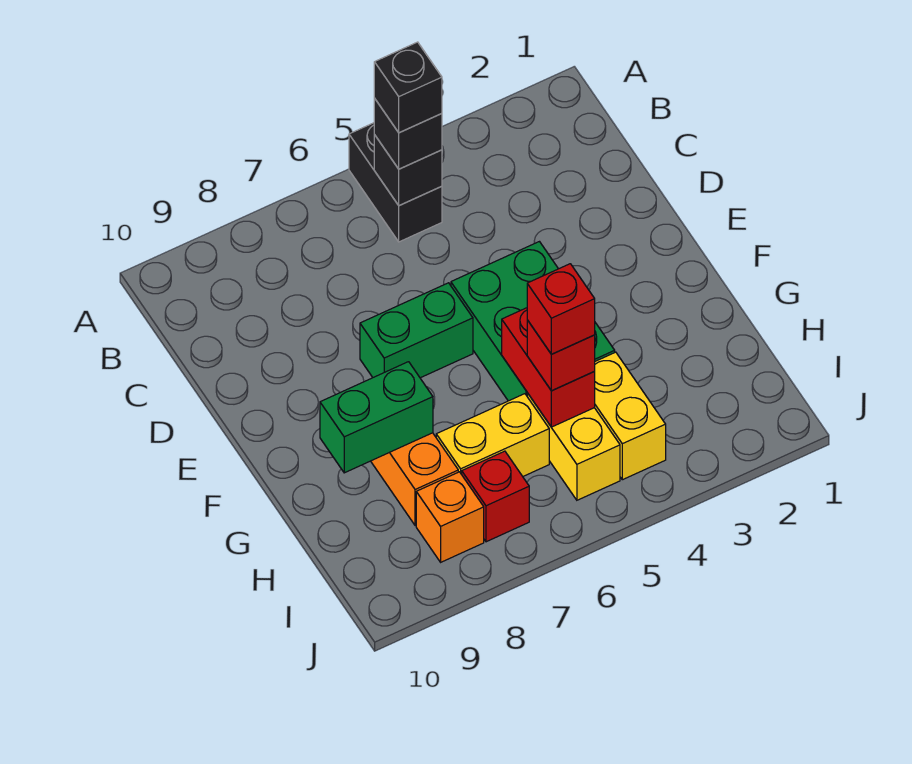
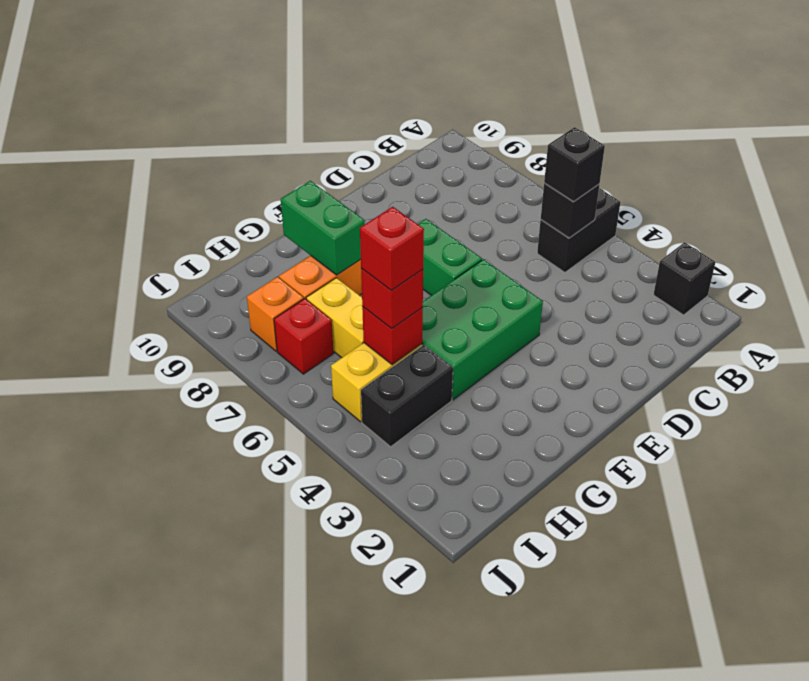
black 1x1 brick [374,42,442,133] -> black 1x1 brick moved to [653,242,715,315]
red 1x2 brick [502,308,595,427] -> red 1x1 brick [362,307,423,365]
yellow 1x2 brick [594,352,666,480] -> black 1x2 brick [361,345,453,447]

